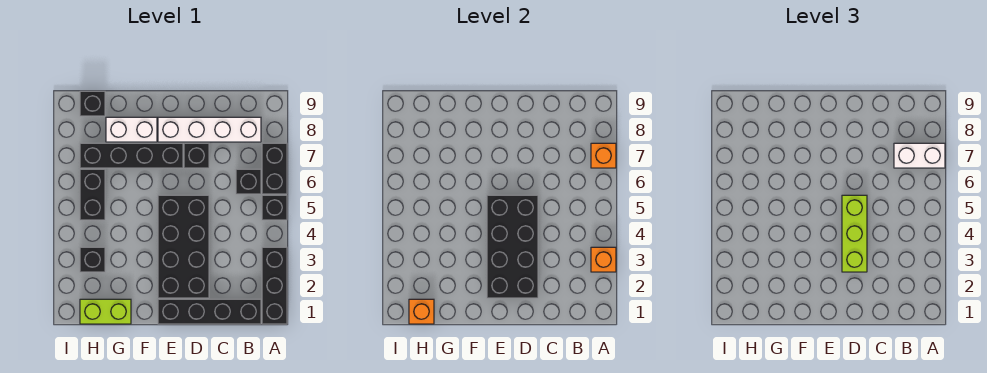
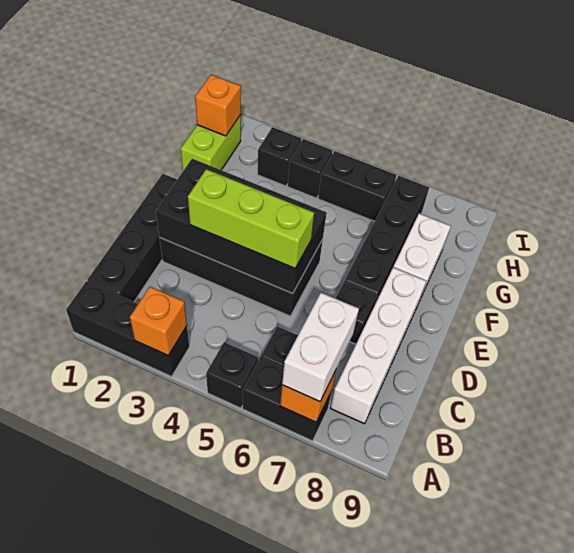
black 1x1 brick [80,91,105,116] -> black 1x1 brick moved to [288,139,333,198]

